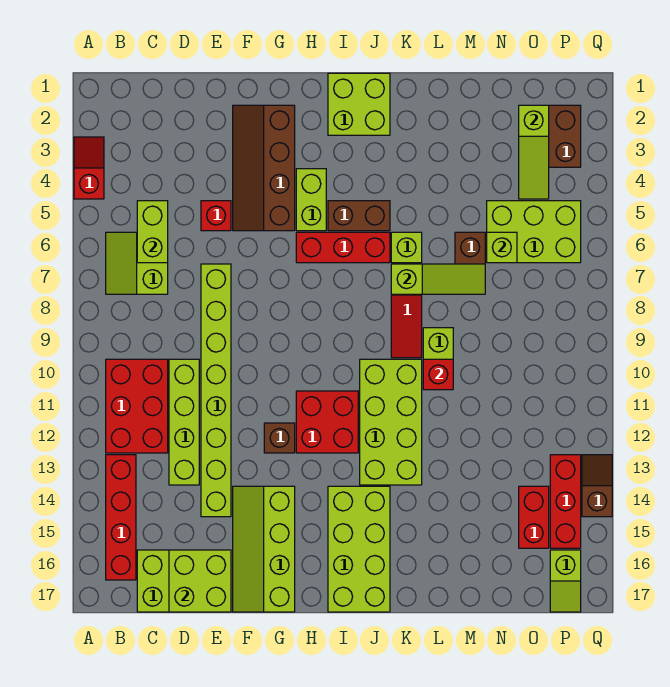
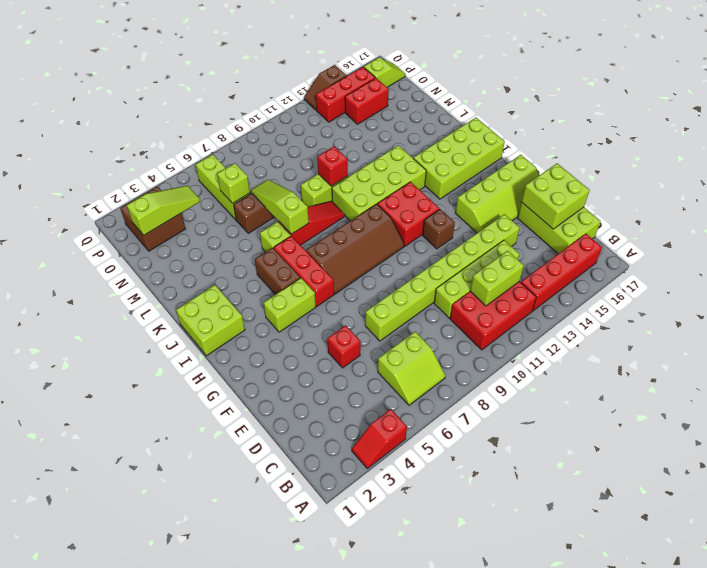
lime 1x2 brick [137,201,168,263] -> lime 1x2 brick moved to [470,251,524,306]
brown 2x4 slope [233,105,295,231] -> brown 2x4 slope moved to [306,204,404,294]
lime 2x3 brick [487,201,581,263] -> lime 1x3 brick [196,154,250,220]

